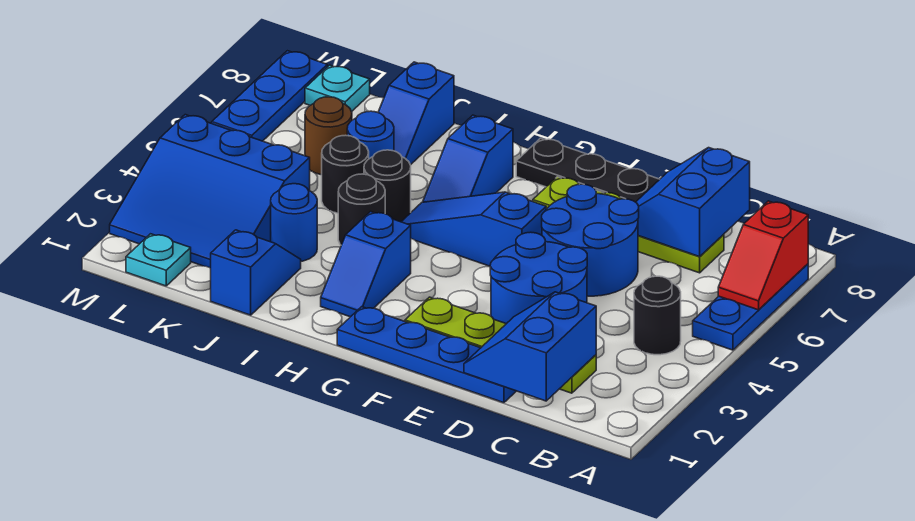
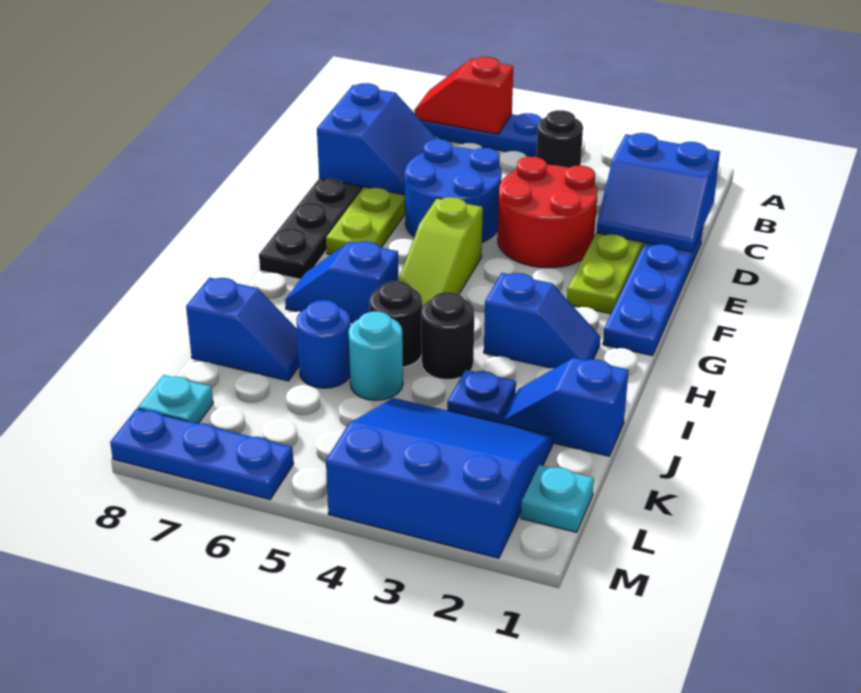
red 1x2 slope [718,201,808,310] -> red 1x2 slope turned to [414,57,513,134]
blue 2x2 slope [636,148,750,257] -> blue 2x2 slope turned to [317,83,437,195]
blue 2x2 round brick [490,232,587,324] -> red 2x2 round brick [498,156,598,268]
blue 1x3 slope [401,192,546,266] -> lime 1x3 slope [398,197,483,307]
blue 1x2 slope [423,115,513,202] -> blue 1x2 slope turned to [285,241,399,323]
blue 1x1 round brick [271,184,317,261] -> blue 1x1 plate [447,370,516,423]
black 1x1 round brick [322,135,369,213] -> cyan 1x1 round brick [349,311,403,400]
blue 3x3 slope [110,115,310,268] -> blue 3x3 slope turned to [326,398,553,558]
brown 1x1 round brick [305,97,352,175] -> none

